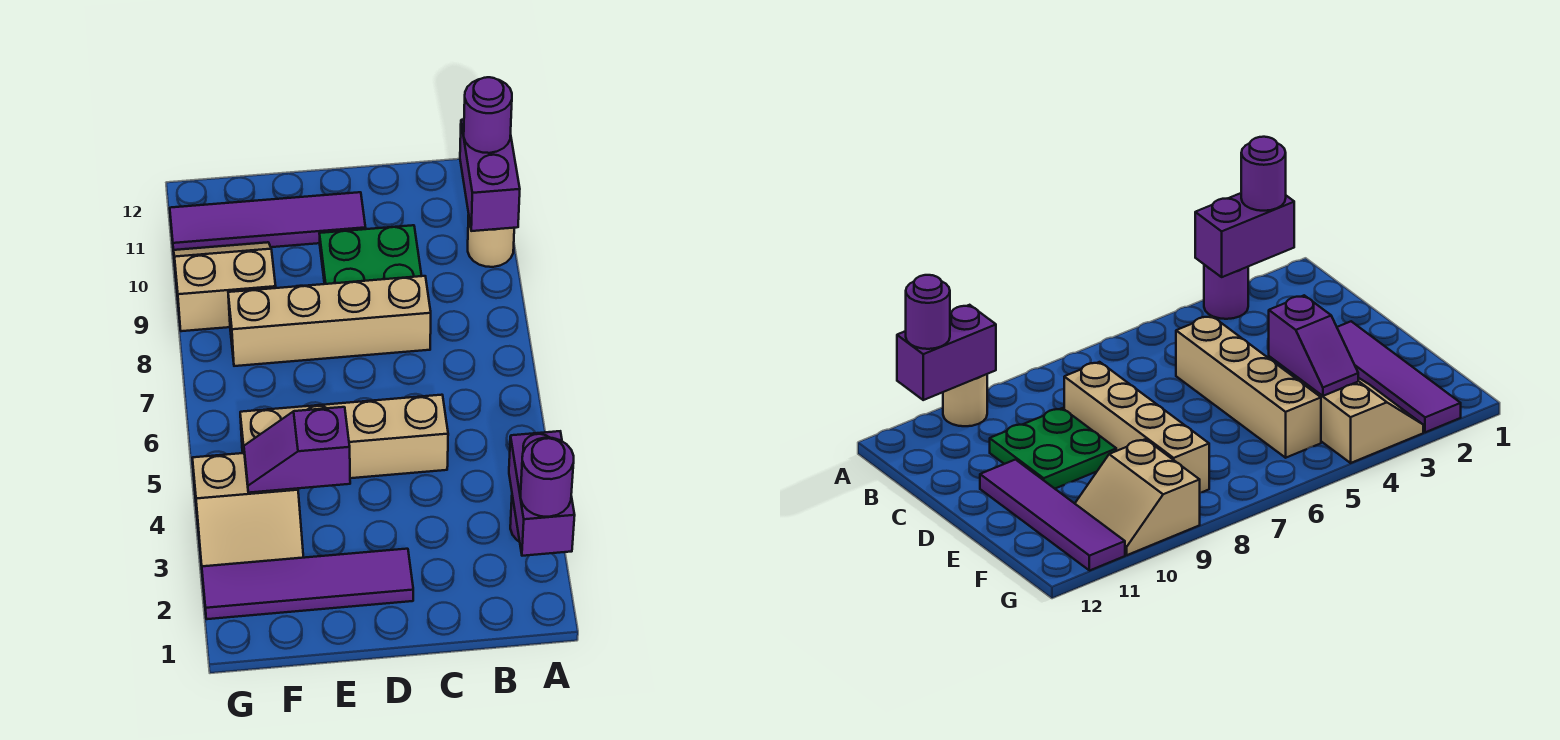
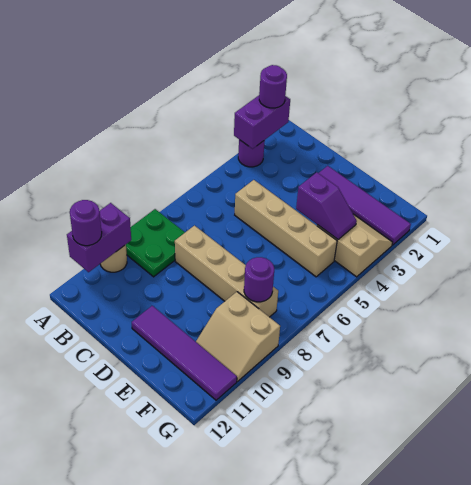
green 2x2 plate [319,225,422,284] -> green 2x2 plate moved to [126,209,185,277]
none -> purple 1x1 round brick [244,257,274,302]

